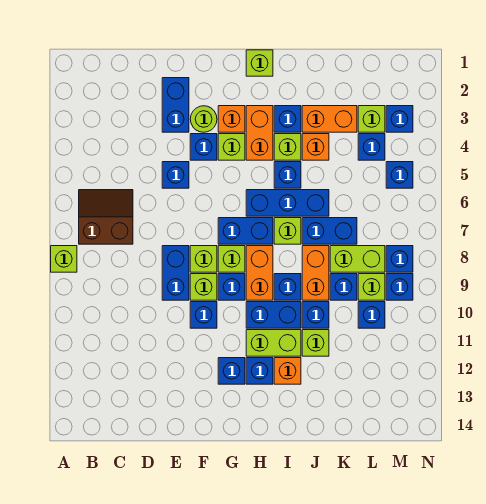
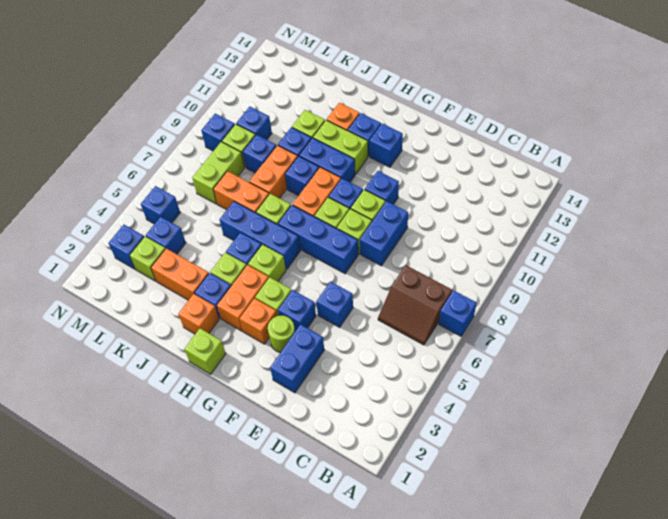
lime 1x1 brick [51,246,77,272] -> lime 1x1 brick moved to [248,245,286,281]
blue 1x2 brick [218,218,273,244] -> blue 1x3 brick [278,205,358,274]
orange 1x1 brick [302,134,329,160] -> orange 1x1 brick moved to [178,294,219,334]
blue 1x2 brick [302,218,357,244] -> orange 1x2 brick [213,171,269,213]
lime 1x2 brick [330,246,385,272] -> lime 1x2 brick turned to [192,142,244,204]
blue 1x1 brick [386,246,413,272] -> blue 1x1 brick moved to [439,290,477,336]

